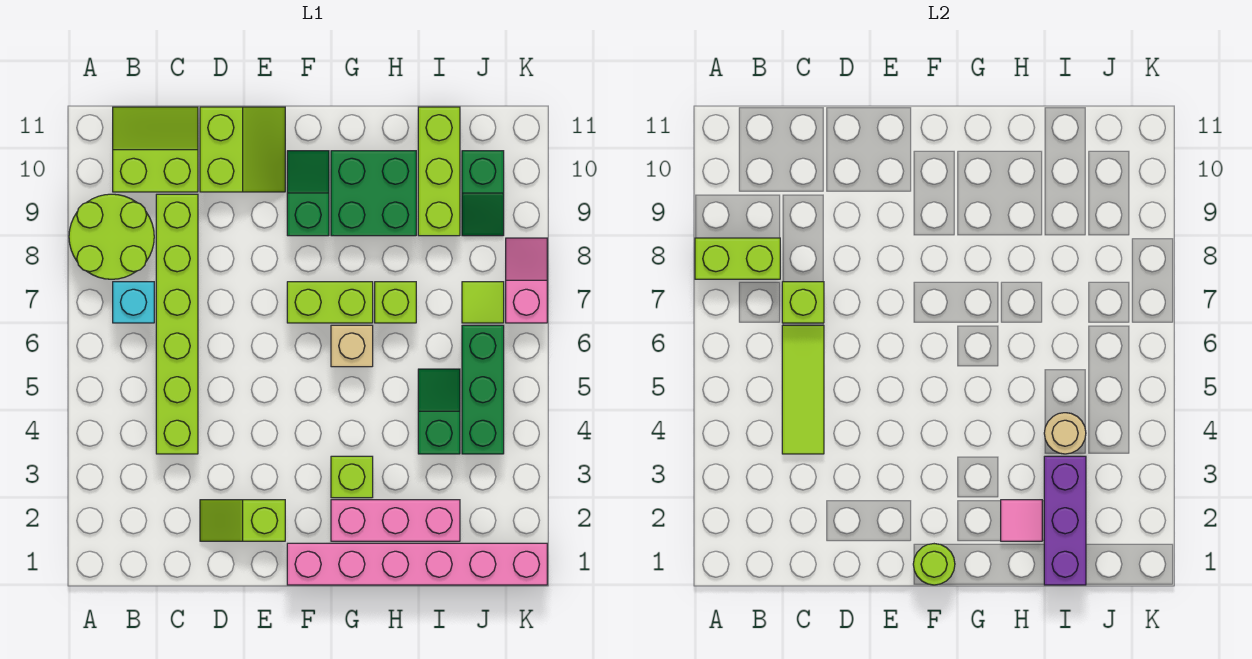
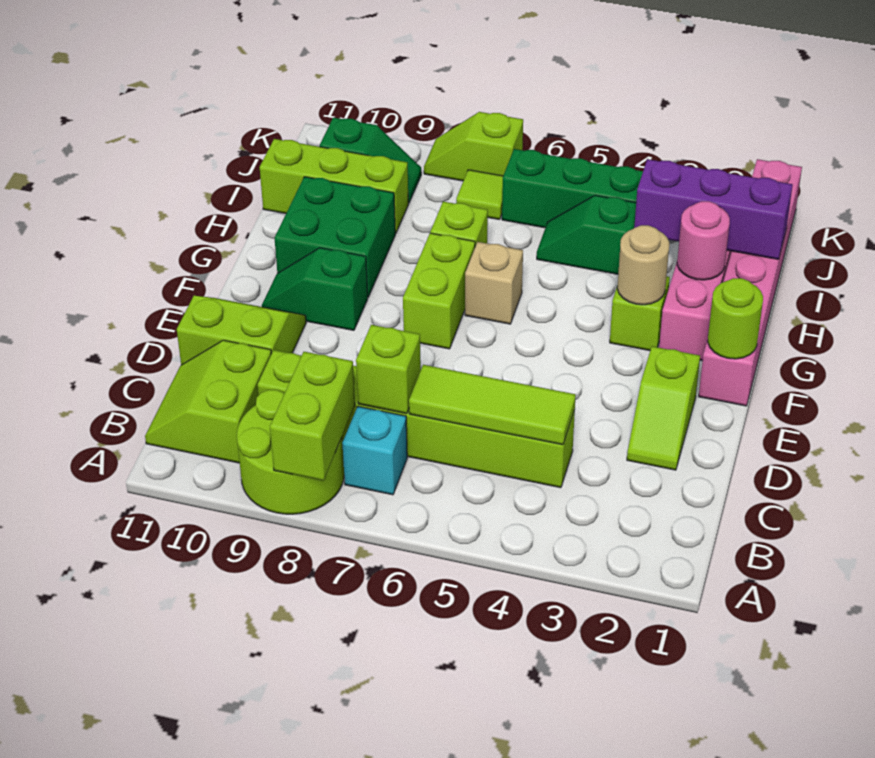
pink 1x1 tile [1001,500,1042,541] -> pink 1x1 round brick [677,201,730,280]
tan 1x1 round brick [1044,413,1086,454] -> tan 1x1 round brick moved to [617,225,669,305]
pink 1x2 slope [506,238,547,323] -> lime 1x2 slope [424,112,523,181]

